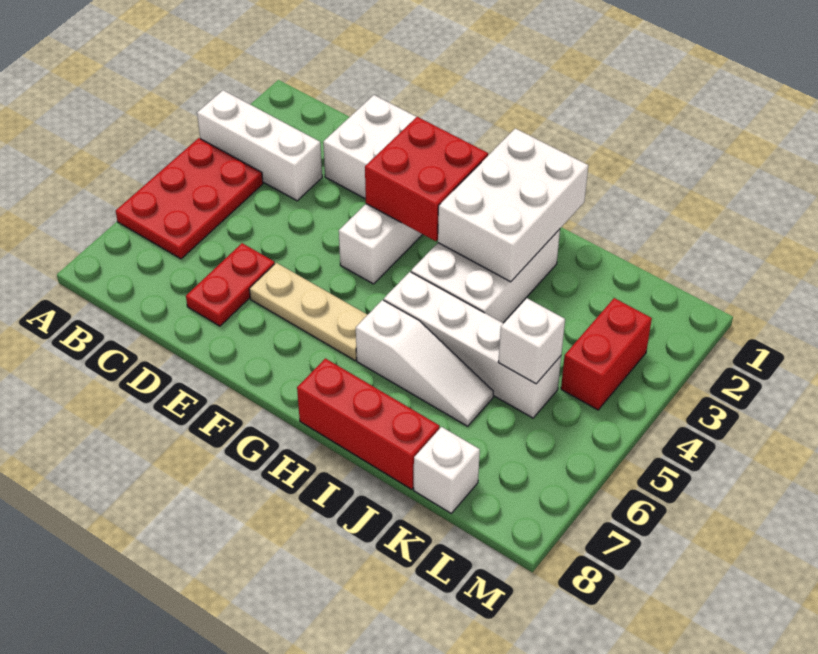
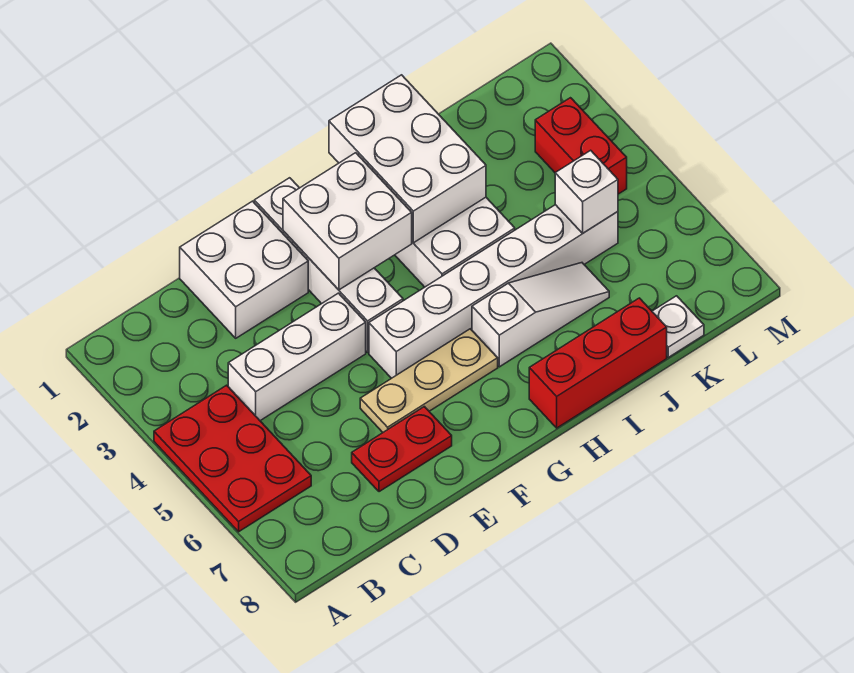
white 1x3 brick [197,90,322,201] -> white 1x3 brick moved to [228,293,366,421]
red 1x2 plate [186,243,275,326] -> red 1x2 plate turned to [352,407,452,492]
red 2x2 brick [365,117,488,241] -> white 2x2 brick [283,153,412,290]
white 1x4 brick [384,272,561,418] -> white 1x6 brick [369,205,618,378]
white 1x1 brick [414,427,480,513] -> white 1x1 plate [652,296,704,357]

